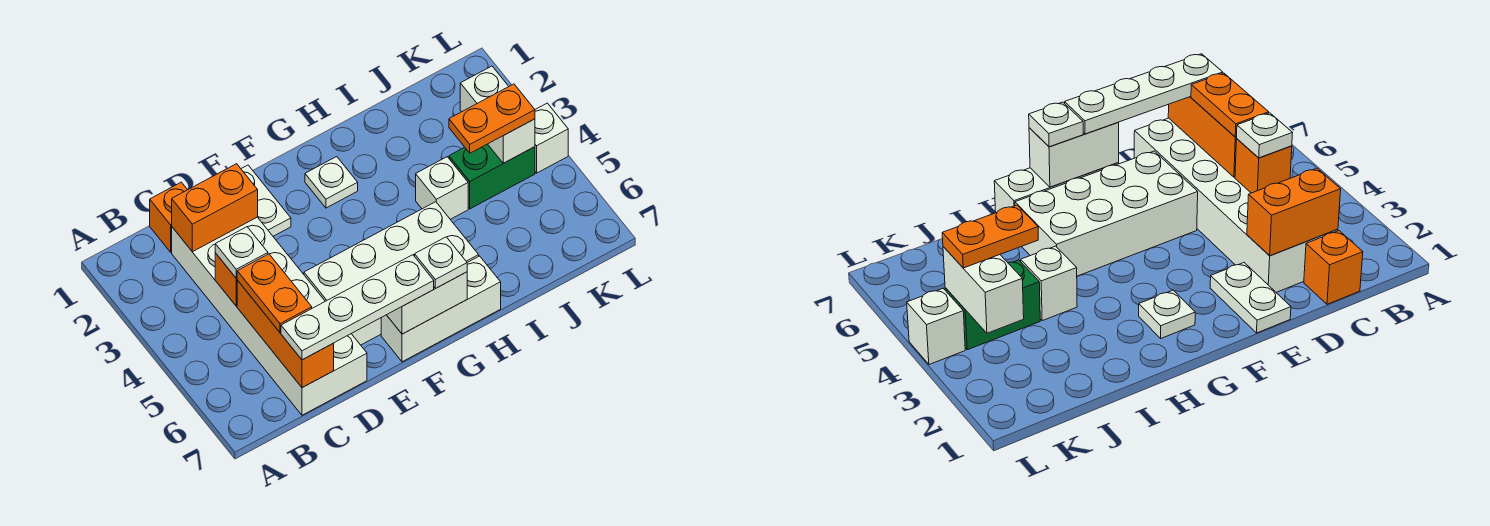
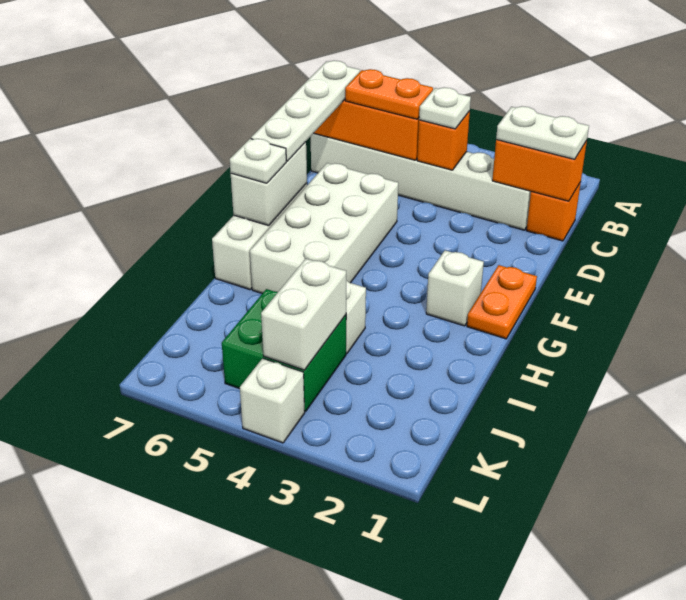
white 2x6 brick [172,217,367,415] -> white 1x6 brick [311,133,531,230]
orange 1x2 brick [172,164,258,252] -> orange 1x2 brick turned to [492,140,587,201]
white 1x2 plate [241,165,291,236] -> white 1x2 plate moved to [496,106,589,159]
white 1x1 plate [305,157,358,208] -> white 1x1 brick [426,250,484,326]
green 1x2 brick [449,144,535,209] -> green 2x2 brick [222,289,346,412]
orange 1x2 plate [449,84,535,153] -> orange 1x2 plate moved to [467,265,537,339]
white 1x2 brick [460,66,535,163] -> white 1x2 brick turned to [261,259,346,370]

